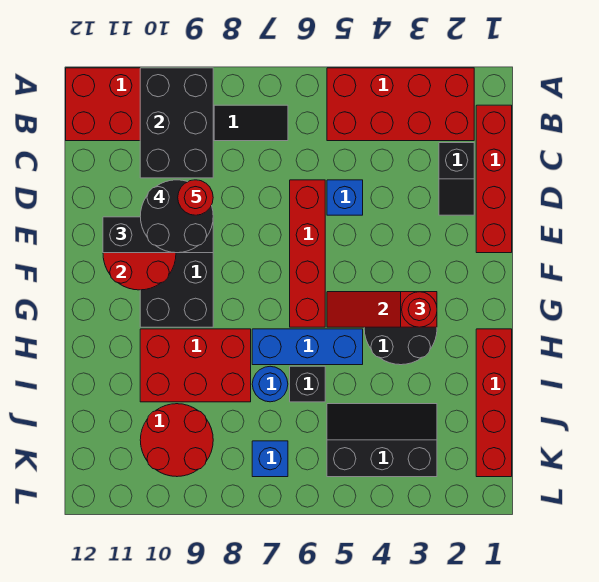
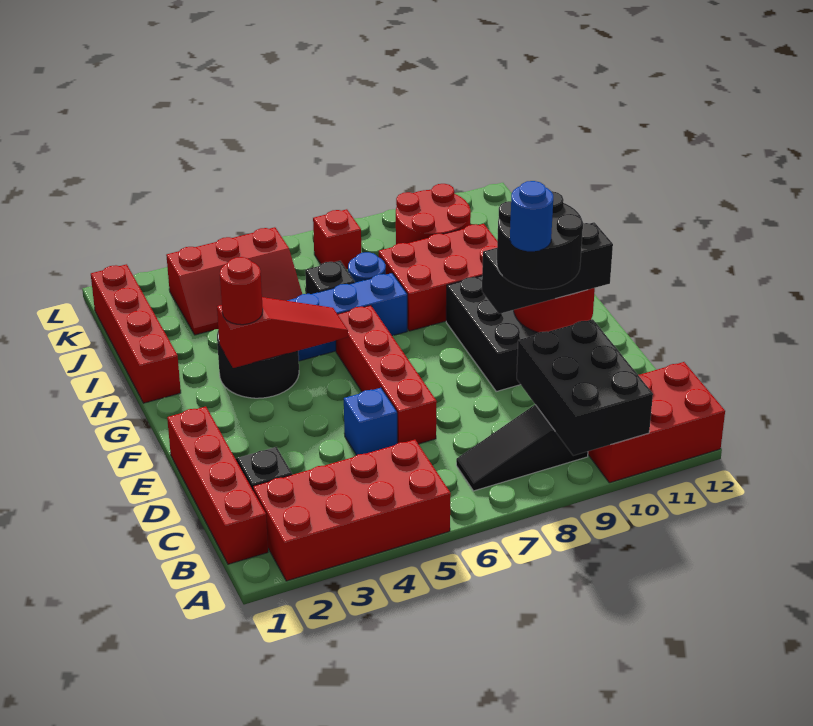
red 1x1 round brick [178,180,213,215] -> blue 1x1 round brick [510,181,553,251]
black 2x3 slope [327,404,437,477] -> red 2x3 slope [166,227,302,335]
blue 1x1 brick [252,441,288,477] -> red 1x1 brick [313,209,361,269]

